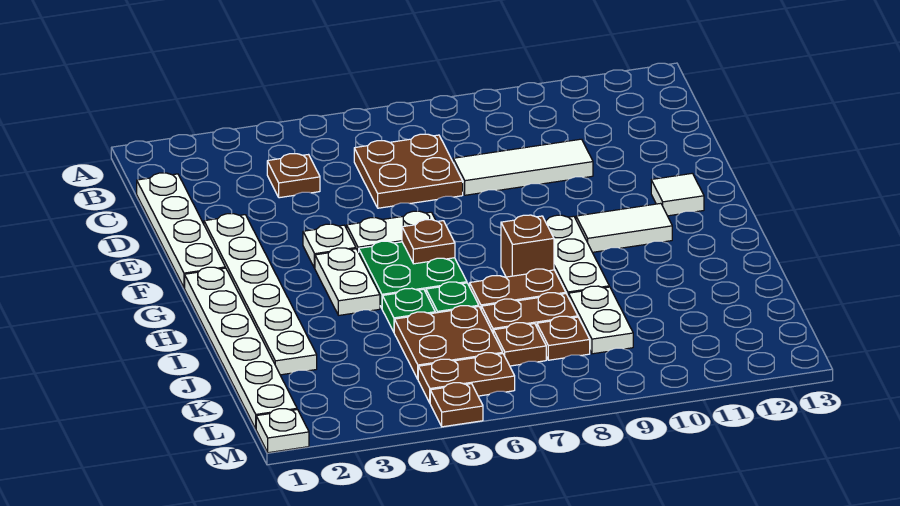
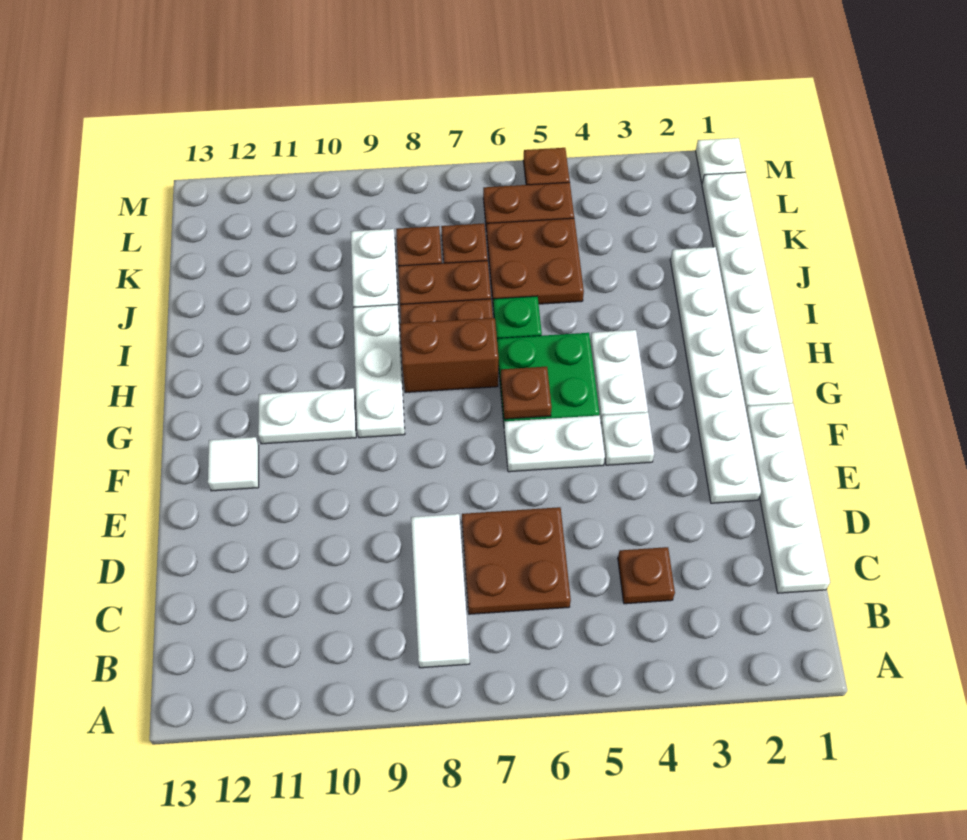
white 1x3 tile [453,139,593,195] -> white 1x3 tile turned to [411,514,470,668]
white 1x2 tile [576,203,672,252] -> white 1x2 plate [258,388,356,444]
brown 1x1 brick [501,215,554,277] -> brown 1x2 brick [400,318,499,393]
green 1x1 plate [382,288,435,332] -> none

